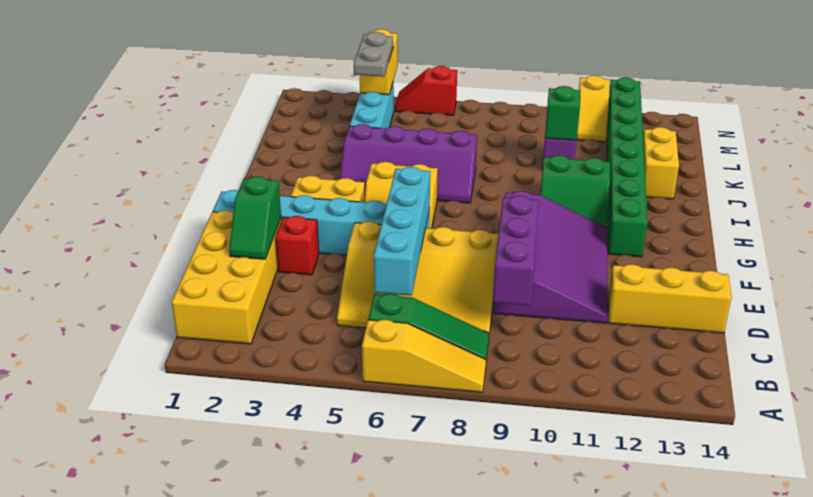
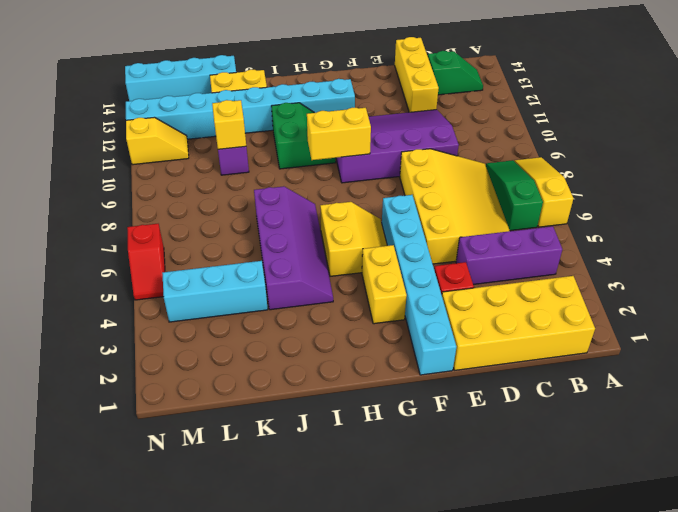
cyan 1x4 brick [374,167,430,296] -> cyan 1x4 brick moved to [125,55,236,101]
purple 1x3 brick [493,196,539,306] -> purple 1x3 brick moved to [456,226,562,285]
green 1x2 slope [229,176,281,259] -> green 1x2 slope moved to [428,51,483,95]
green 1x8 brick [607,77,648,257] -> cyan 1x8 brick [126,79,355,139]
green 1x1 brick [545,86,580,140] -> yellow 1x1 brick [212,100,246,149]
grey 1x2 plate [354,32,393,77] -> none
yellow 1x2 brick [360,29,398,95] -> yellow 1x2 brick moved to [307,108,371,160]

